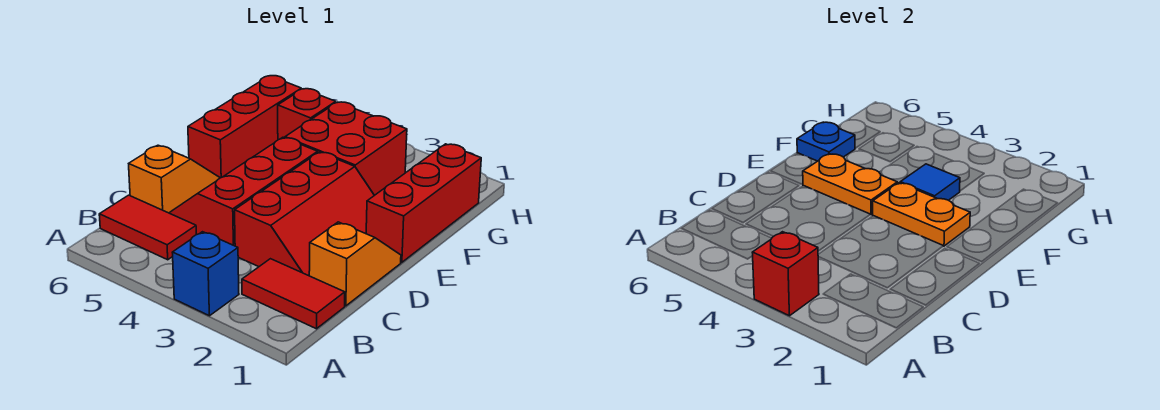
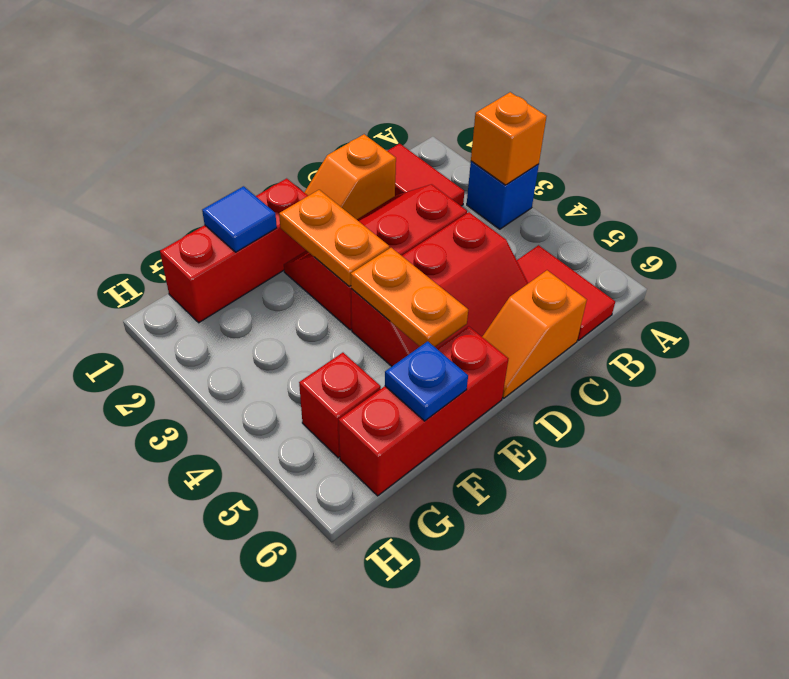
red 1x1 brick [752,232,819,316] -> orange 1x1 brick [471,92,547,185]
red 2x2 brick [285,102,407,195] -> none
blue 1x1 tile [900,164,960,200] -> blue 1x1 tile moved to [202,186,277,252]

